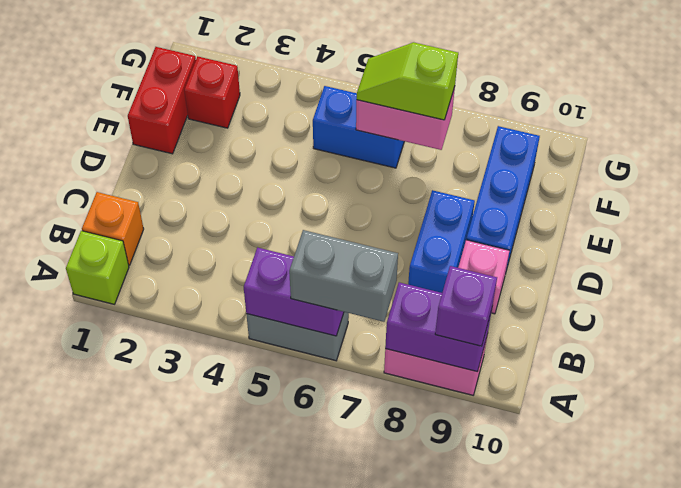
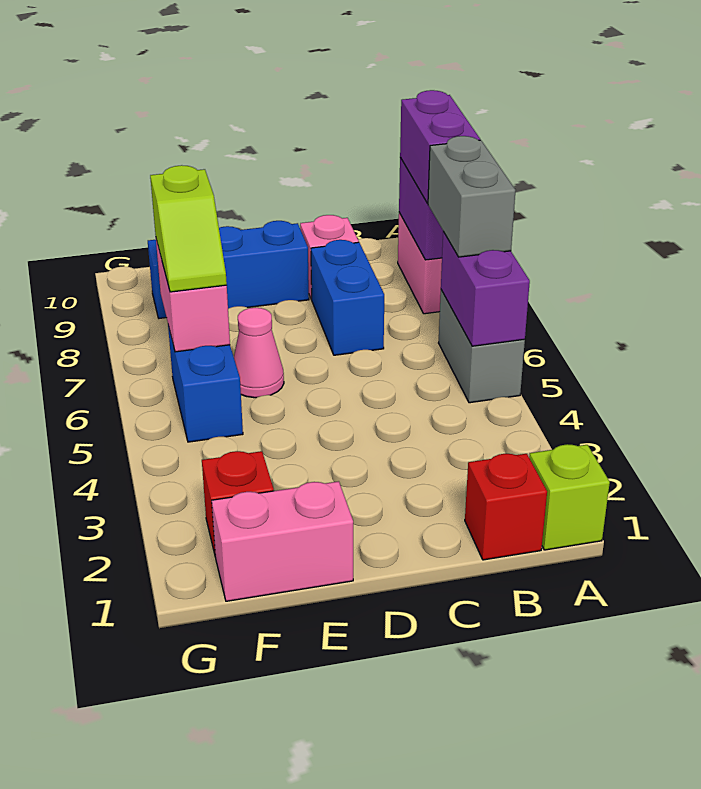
purple 1x1 brick [435,266,497,346] -> purple 1x2 brick [400,90,480,203]
orange 1x1 brick [82,192,144,265] -> red 1x1 brick [465,454,547,560]
blue 1x2 brick [408,190,475,293] -> blue 1x2 brick turned to [311,240,384,355]
red 1x2 brick [128,47,196,154] -> pink 1x2 brick [212,481,353,601]
none -> pink 1x1 cone [234,308,284,398]

